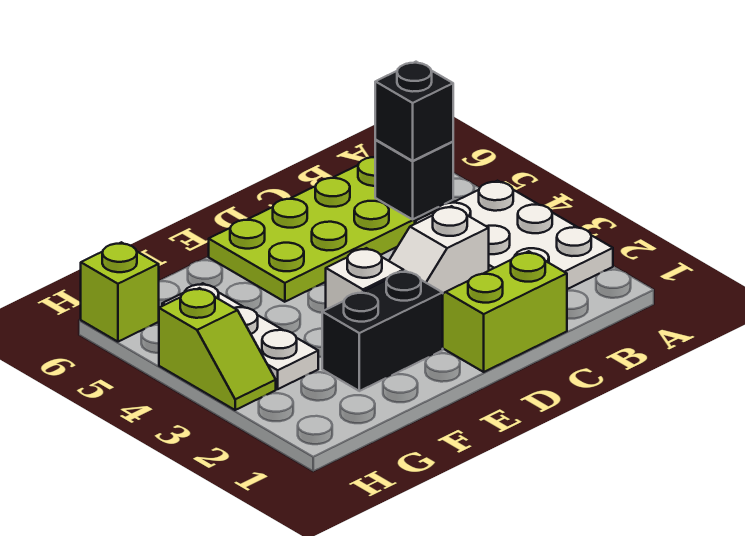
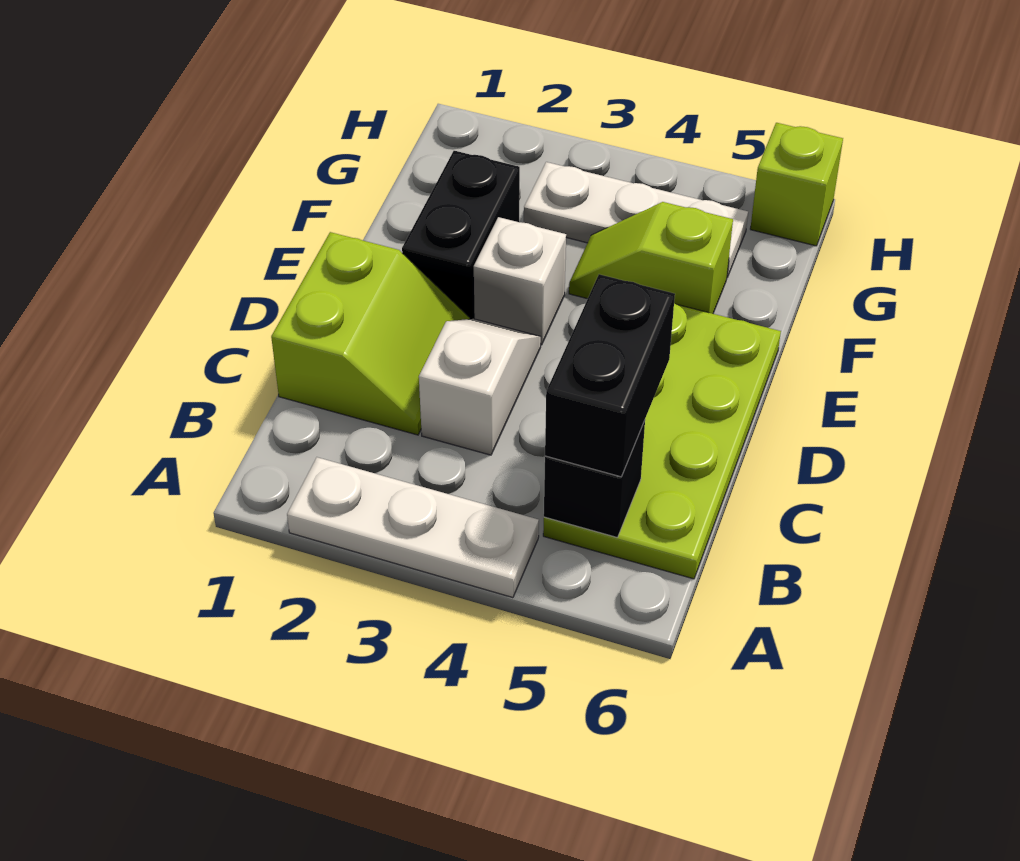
white 2x3 plate [415,181,613,289] -> white 1x3 plate [287,457,539,598]
black 1x1 brick [375,62,453,161] -> black 1x2 brick [545,274,675,477]
lime 1x2 slope [159,288,276,410] -> lime 1x2 slope moved to [569,202,733,314]

